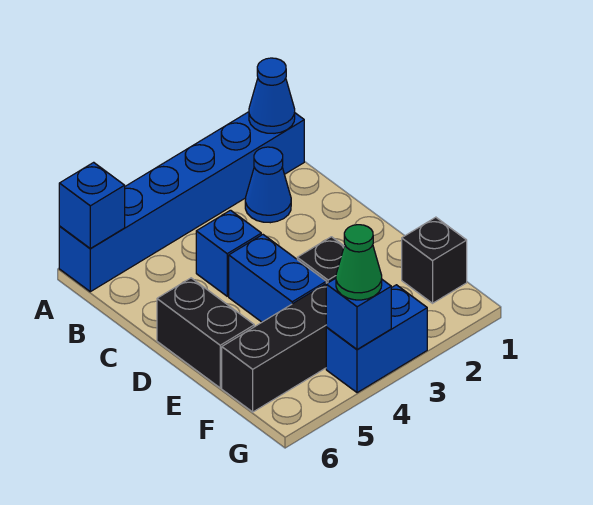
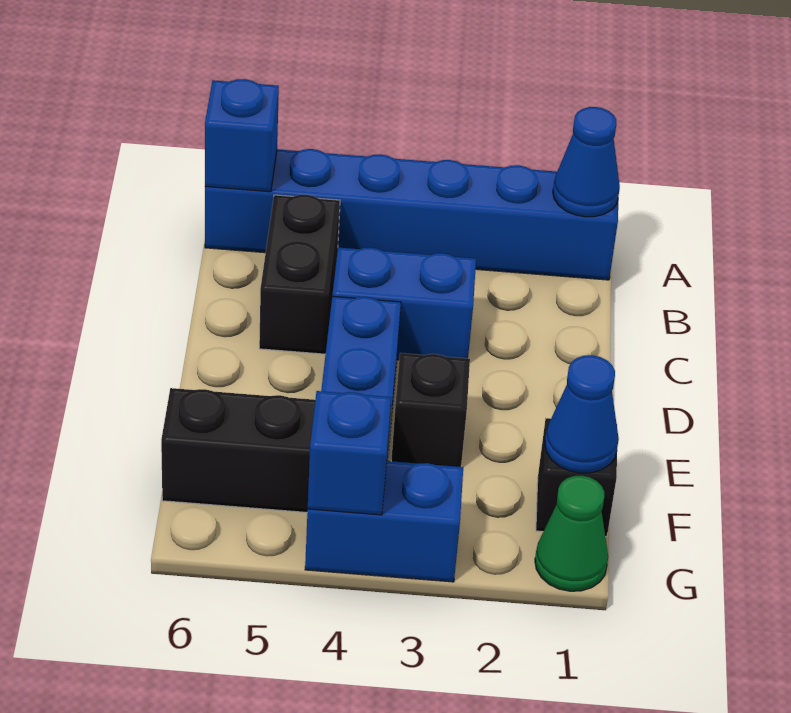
blue 1x1 cone [245,147,291,223] -> blue 1x1 cone moved to [545,355,619,473]
blue 1x1 brick [196,210,261,296] -> blue 1x2 brick [332,248,476,360]
black 1x2 brick [157,278,254,388] -> black 1x2 brick moved to [259,195,340,354]
green 1x1 cone [336,225,382,300] -> green 1x1 cone moved to [535,476,608,591]

